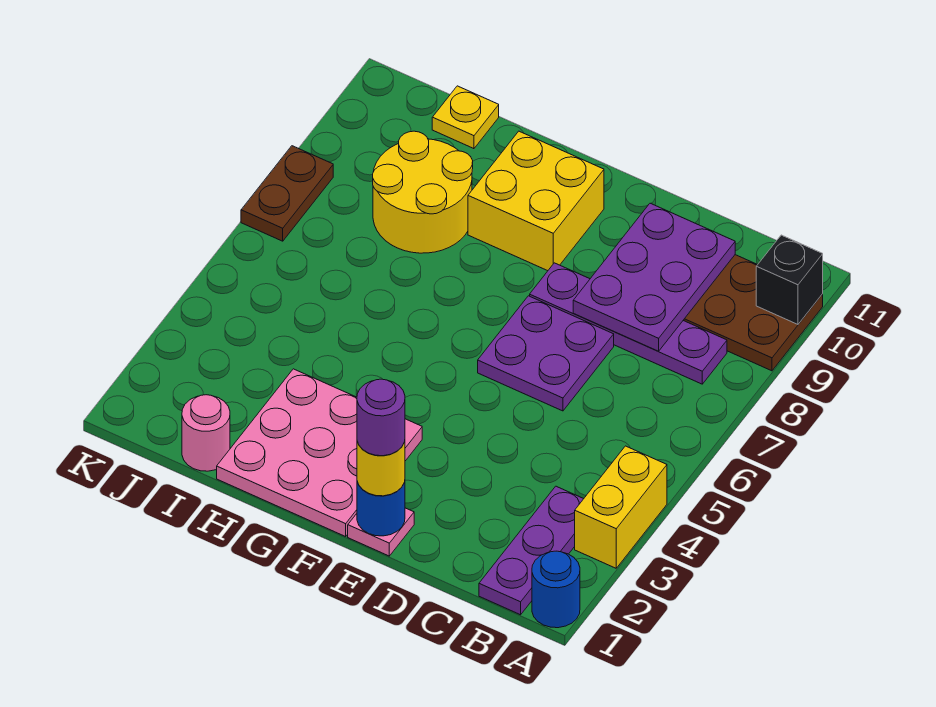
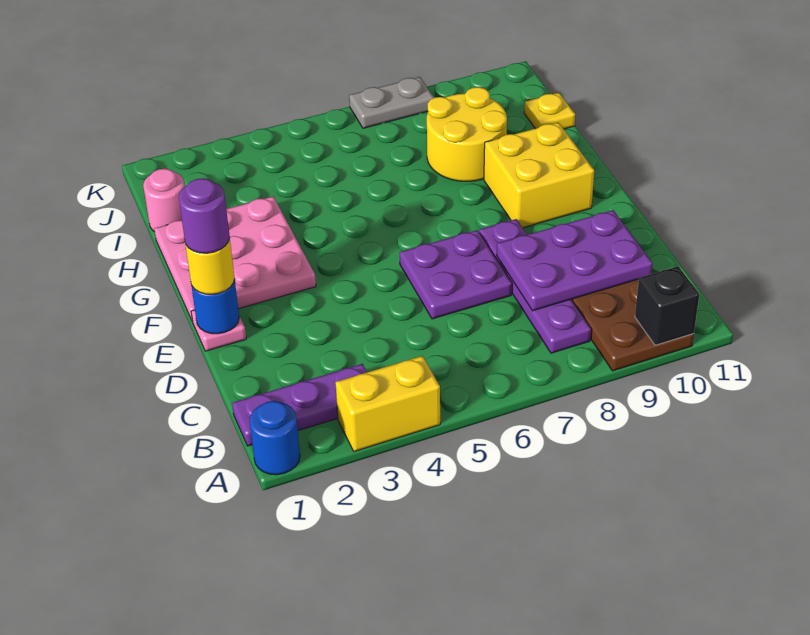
brown 1x2 plate [241,146,333,241] -> grey 1x2 plate [349,77,434,128]

